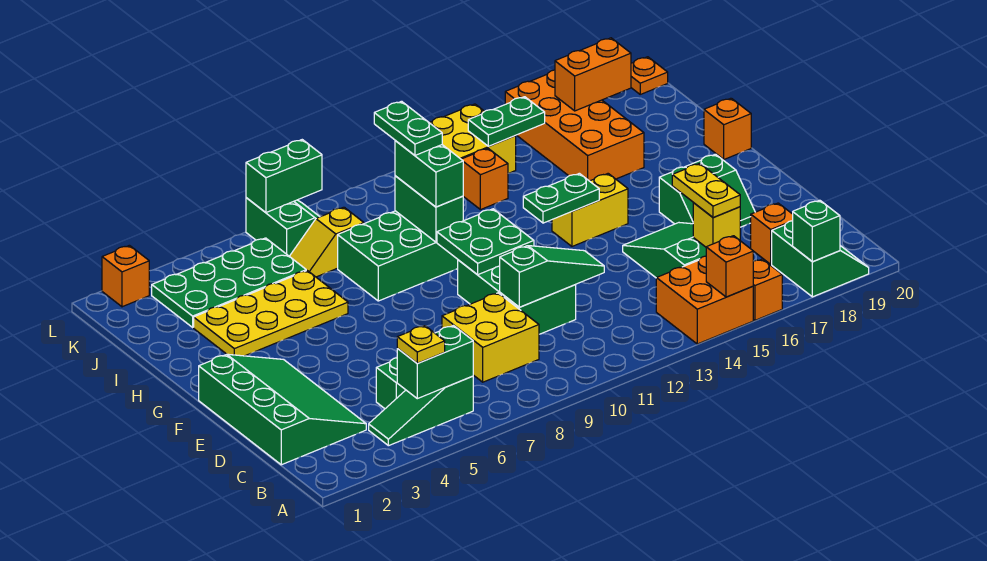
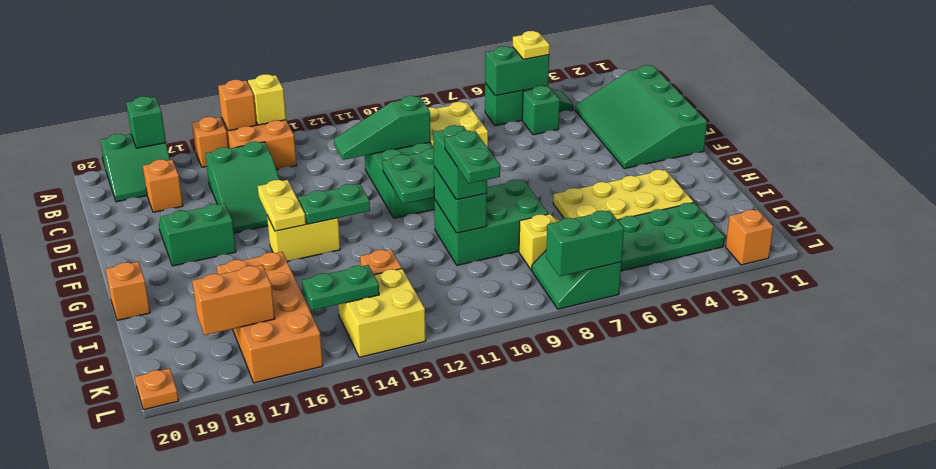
green 2x2 slope [772,221,869,297] -> green 2x2 slope turned to [100,134,170,202]
yellow 1x1 brick [693,203,740,247] -> yellow 1x1 brick moved to [248,74,286,125]
yellow 1x2 plate [672,163,740,218] -> yellow 1x2 plate moved to [258,180,306,231]

